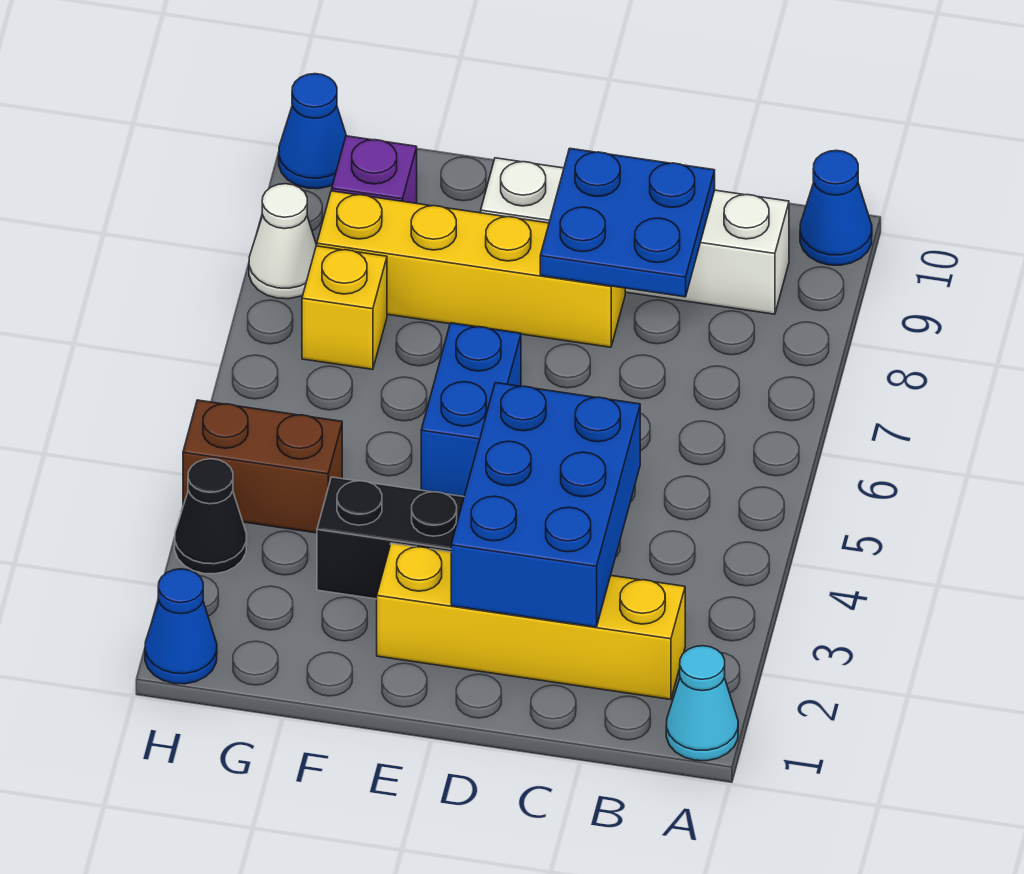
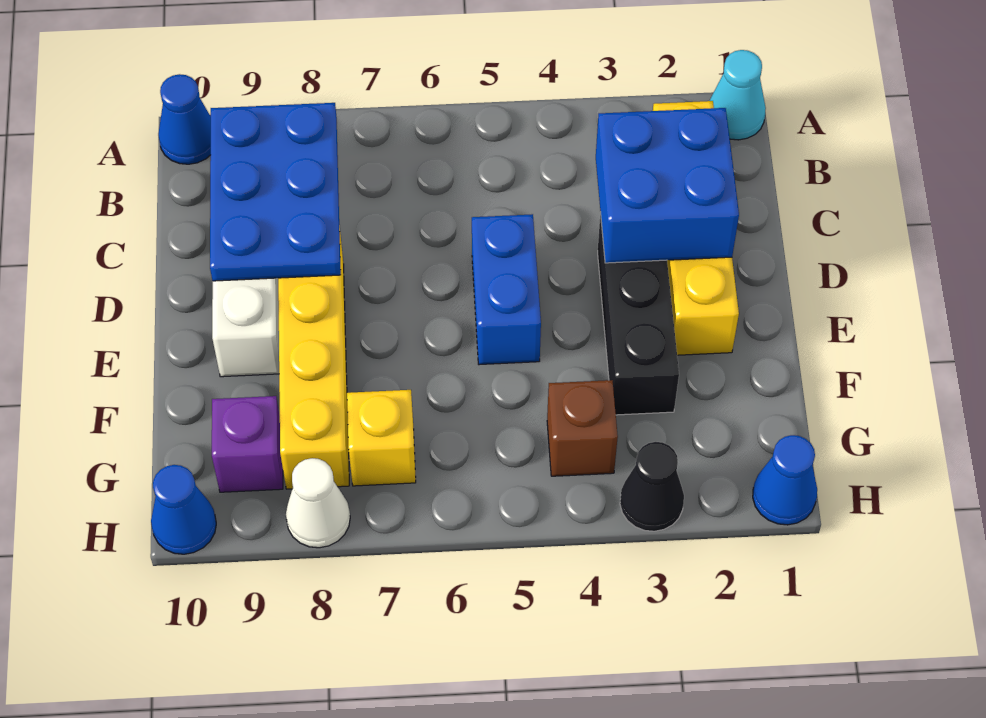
blue 2x3 brick [451,383,640,627] -> blue 2x2 brick [596,108,739,263]
blue 2x2 plate [540,148,715,297] -> blue 2x3 plate [210,103,341,281]
blue 1x2 brick [421,323,521,497] -> blue 1x2 brick turned to [472,214,541,365]
brown 1x2 brick [183,400,342,533] -> brown 1x1 brick [547,380,618,476]

